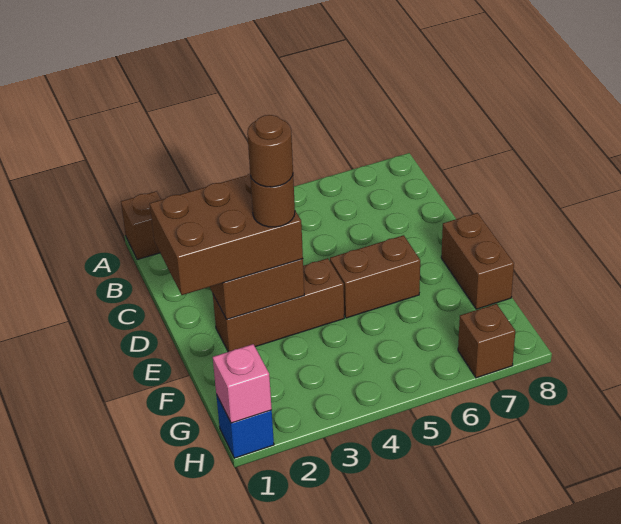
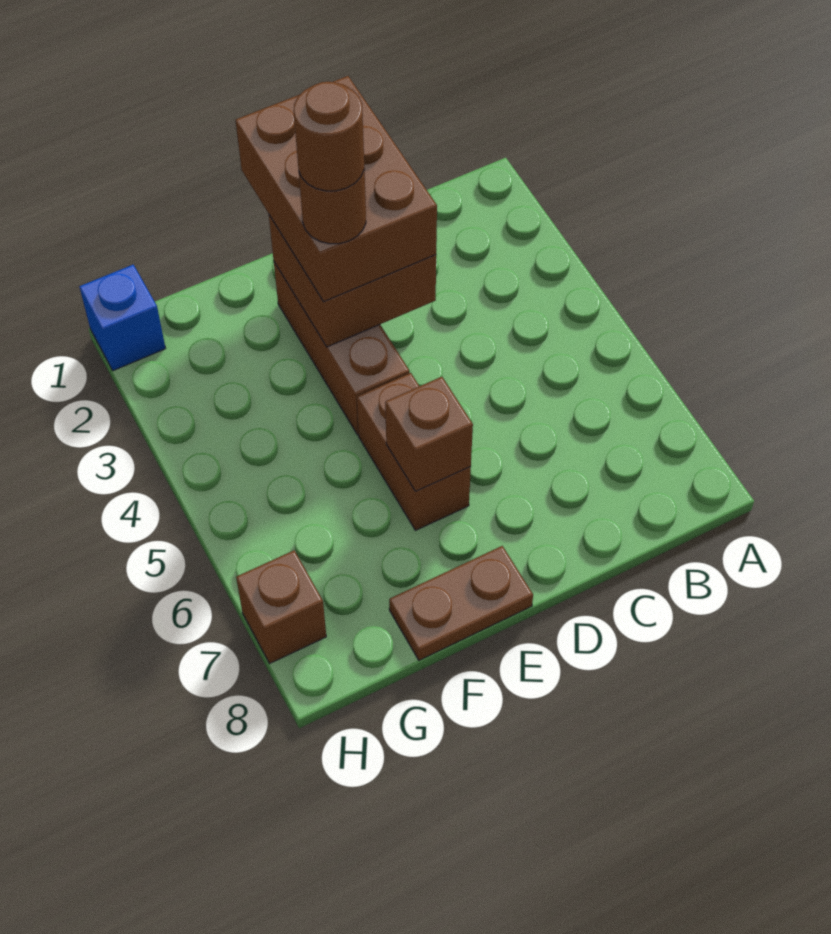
brown 1x1 brick [121,191,161,260] -> brown 1x1 brick moved to [385,377,473,491]
brown 1x2 brick [441,213,514,309] -> brown 1x2 plate [389,546,533,660]
pink 1x1 brick [213,344,272,423] -> none

